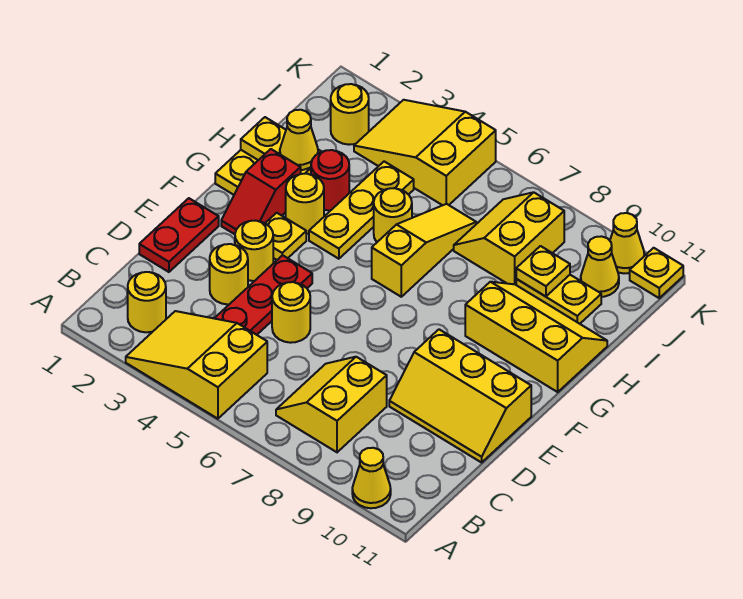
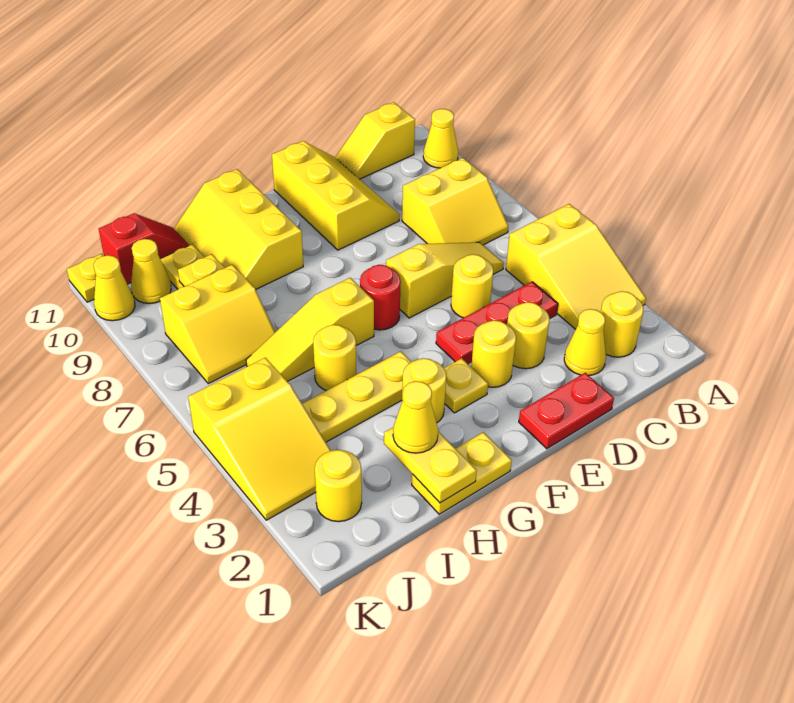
none -> yellow 1x2 slope [336,102,415,179]
none -> yellow 1x1 cone [564,309,606,375]
none -> yellow 1x3 slope [386,242,504,318]
red 1x2 slope [221,149,301,234] -> red 1x2 slope moved to [99,213,189,284]
red 1x1 round brick [311,150,349,211] -> red 1x1 round brick moved to [360,265,401,330]

